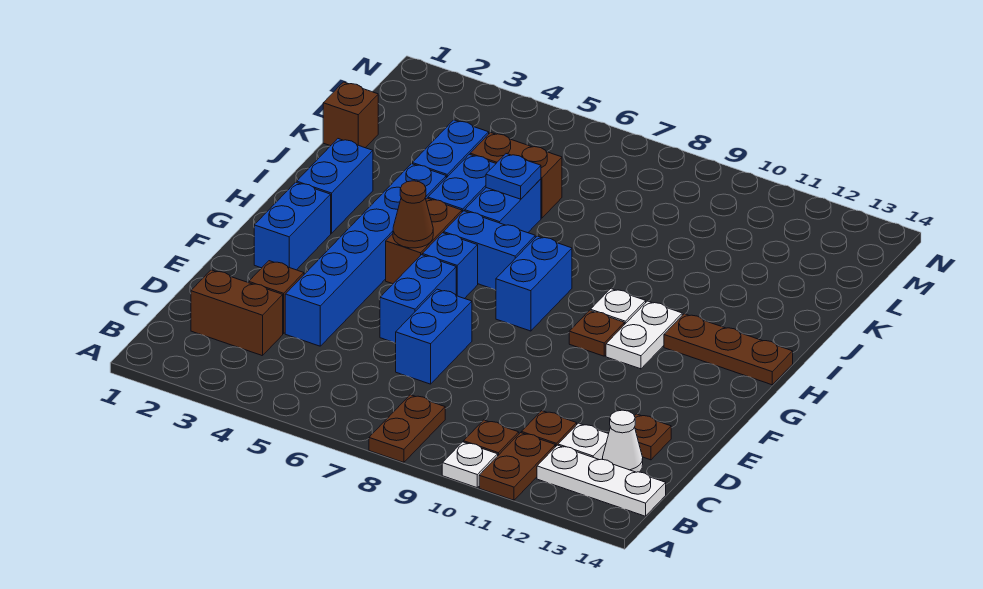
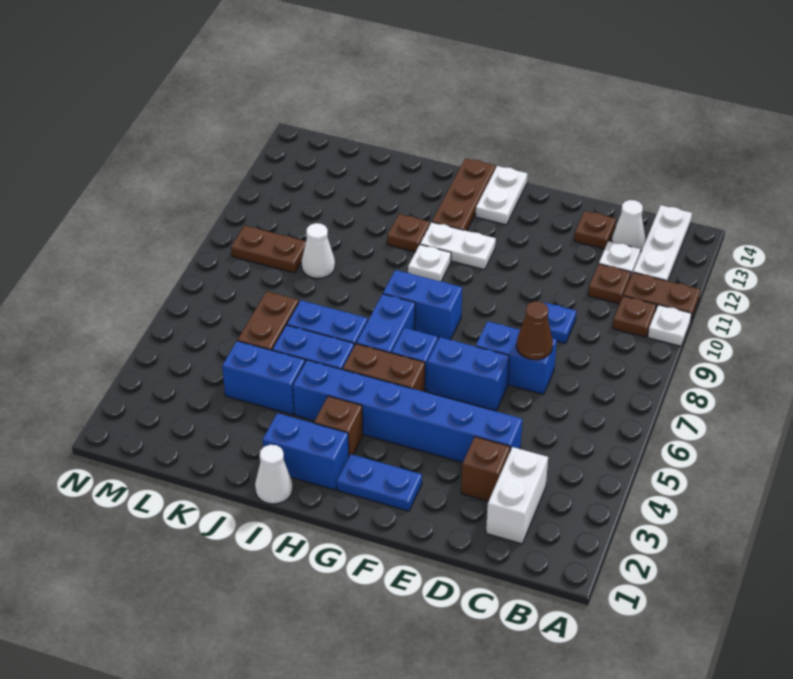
brown 1x2 plate [369,395,445,462] -> brown 1x2 plate moved to [231,226,306,273]
brown 1x2 brick [191,270,283,356] -> white 1x2 brick [486,447,548,544]
blue 1x2 brick [254,182,331,270] -> blue 1x2 plate [337,454,422,511]
brown 1x1 cone [393,181,433,248] -> brown 1x1 cone moved to [516,301,553,360]
brown 1x1 plate [569,310,624,356] -> brown 1x1 plate moved to [387,214,430,252]
none -> white 1x2 plate [476,166,527,225]
none -> white 1x1 cone [255,445,293,504]
blue 1x1 plate [486,154,541,199] -> blue 1x1 plate moved to [543,302,576,343]
brown 1x1 brick [323,82,378,148] -> brown 1x1 brick moved to [314,396,363,456]
none -> white 1x1 cone [301,223,335,278]

